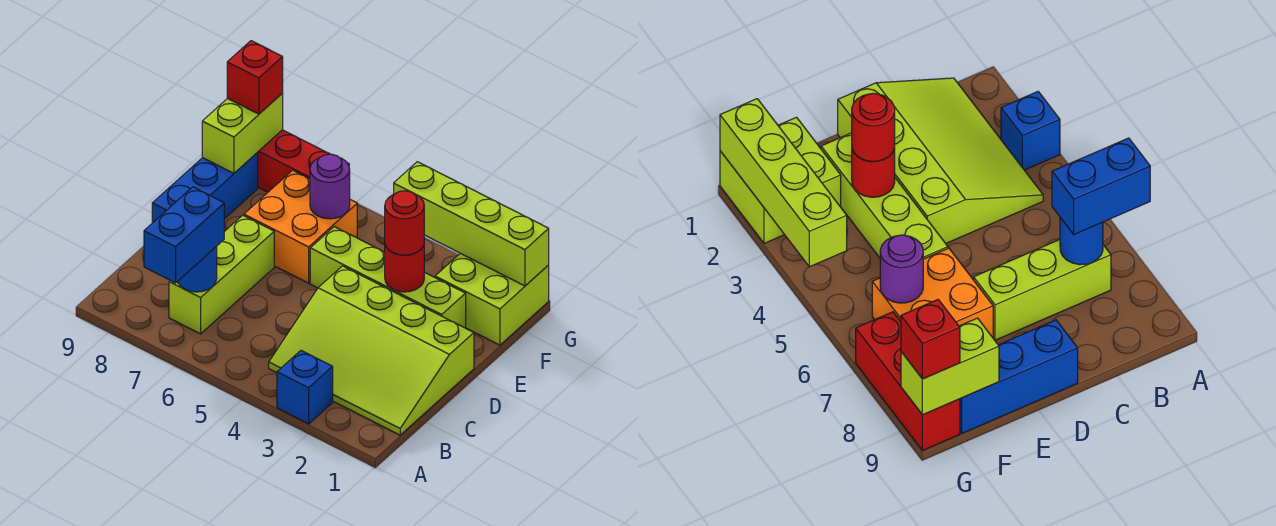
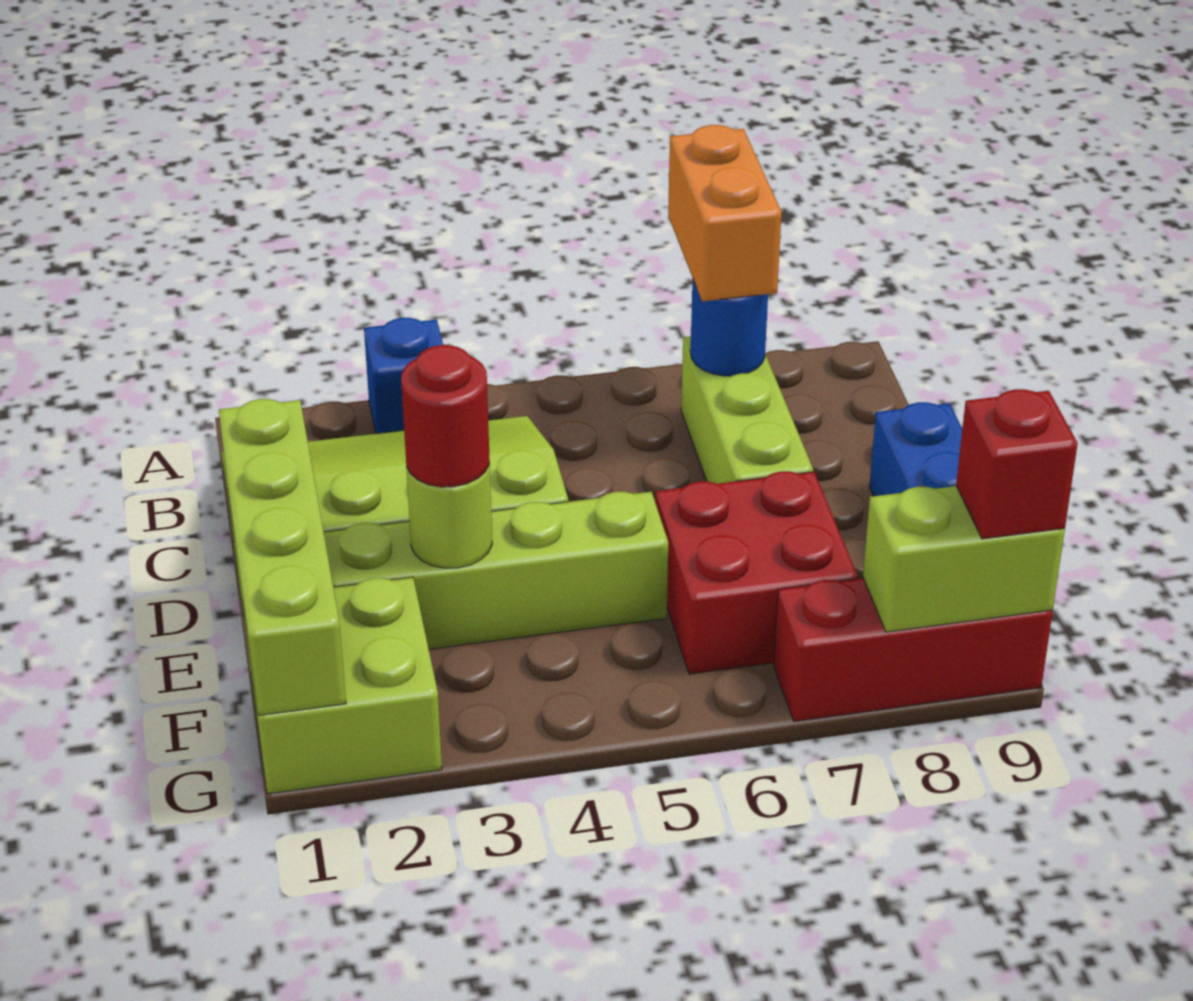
blue 1x2 brick [144,187,224,283] -> orange 1x2 brick [668,125,782,301]
red 1x1 round brick [385,245,424,292] -> lime 1x1 round brick [406,457,492,568]
orange 2x2 brick [244,170,357,283] -> red 2x2 brick [655,471,858,674]
purple 1x1 round brick [310,154,350,219] -> none
lime 1x2 brick [202,93,283,173] -> lime 1x2 brick turned to [863,486,1065,632]
lime 1x4 brick [394,162,549,286] -> lime 1x4 brick turned to [219,399,346,715]

